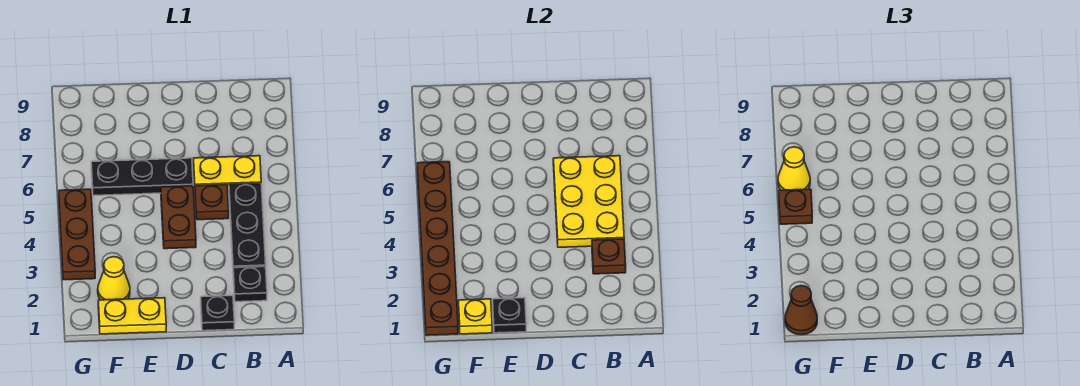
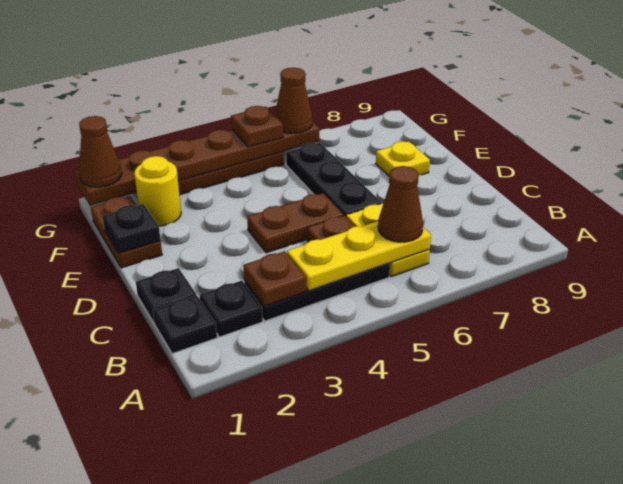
none -> black 1x1 plate [153,295,217,354]
yellow 2x3 plate [553,156,624,247] -> yellow 1x3 plate [287,221,431,291]
none -> brown 1x1 cone [378,166,423,242]
yellow 1x2 plate [98,298,166,334] -> brown 1x2 plate [91,196,162,268]
yellow 1x1 plate [458,299,492,334] -> yellow 1x1 plate moved to [376,141,430,176]
yellow 1x1 cone [98,257,130,300] -> yellow 1x1 round brick [134,156,181,226]
yellow 1x1 cone [778,147,810,190] -> brown 1x1 cone [275,67,312,133]

